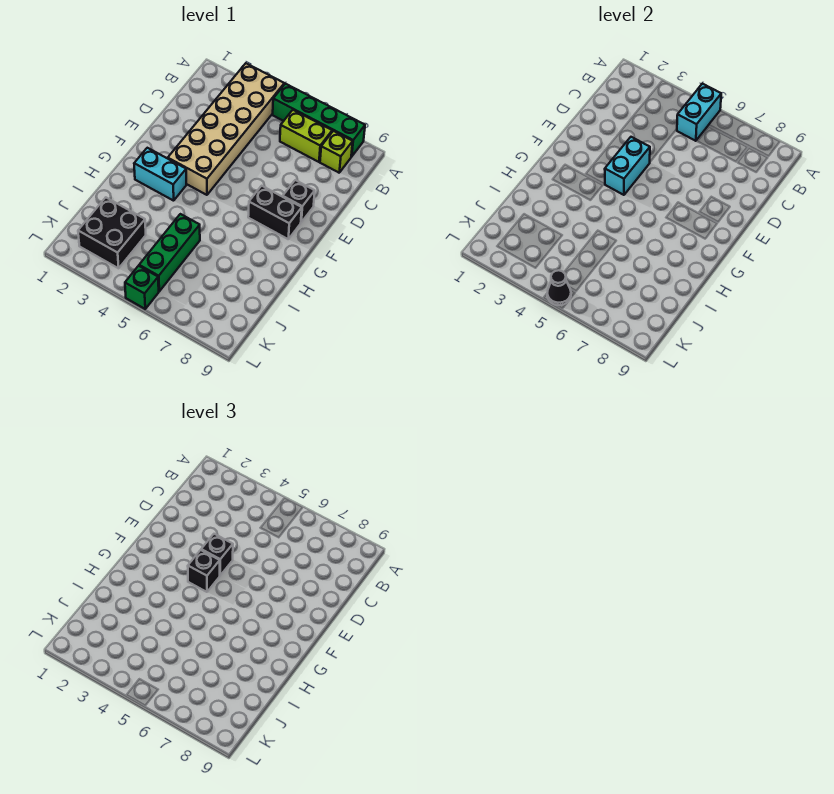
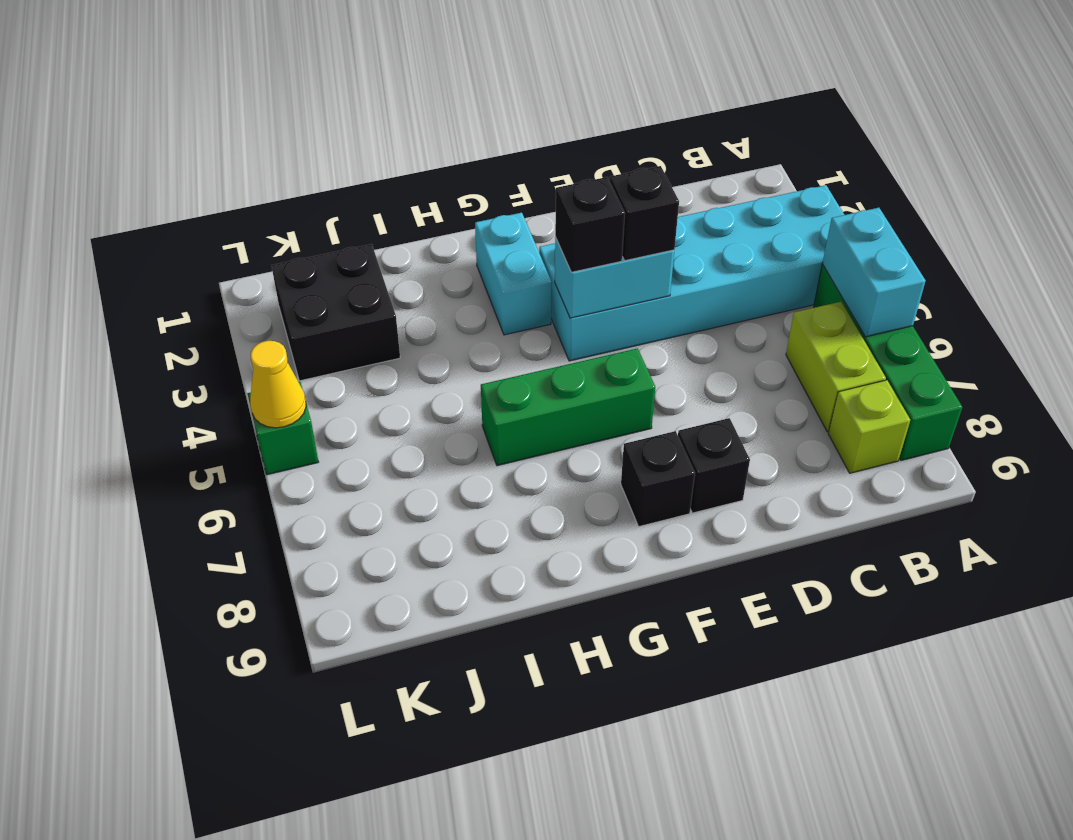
tan 2x6 brick [168,63,284,195] -> cyan 2x6 brick [539,185,844,361]
cyan 1x2 brick [677,84,721,141] -> cyan 1x2 brick turned to [822,208,926,337]
black 1x2 brick [248,186,302,239] -> black 1x1 brick [621,431,695,526]
green 1x3 brick [139,214,200,291] -> green 1x3 brick moved to [481,348,655,466]
black 1x1 cone [547,270,571,305] -> yellow 1x1 cone [250,341,306,428]

